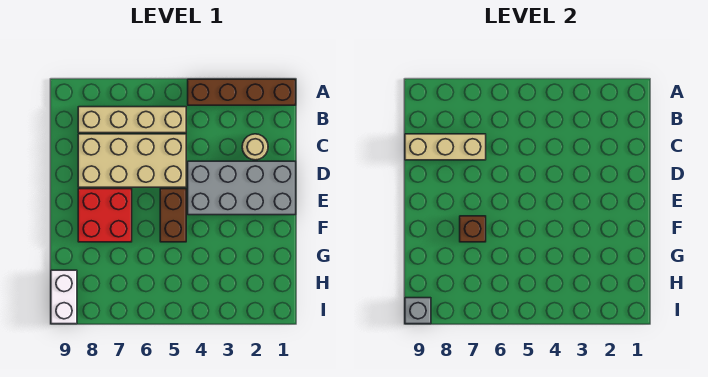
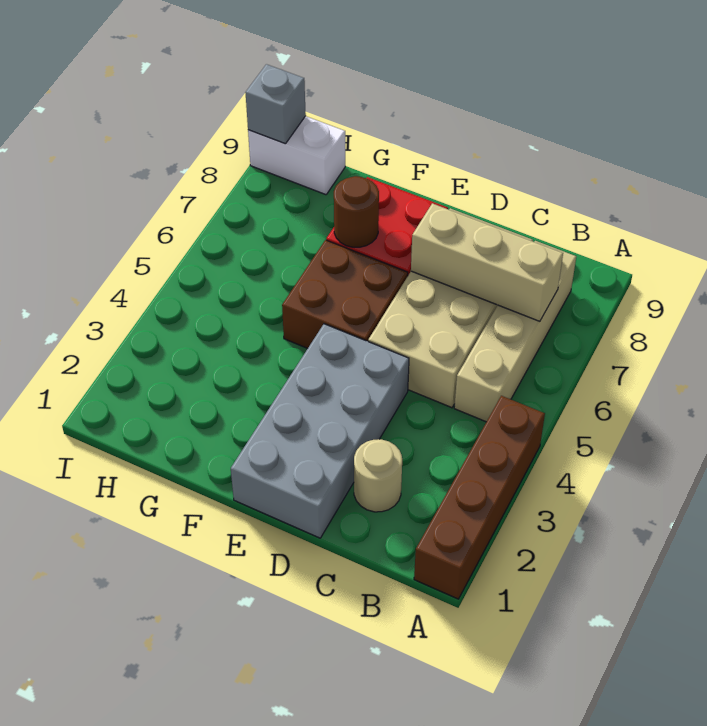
tan 1x3 brick [405,134,486,160] -> tan 1x3 brick turned to [411,203,563,321]
brown 1x2 brick [160,189,186,242] -> brown 2x2 brick [282,240,408,348]
brown 1x1 brick [460,216,486,242] -> brown 1x1 round brick [334,176,379,247]

